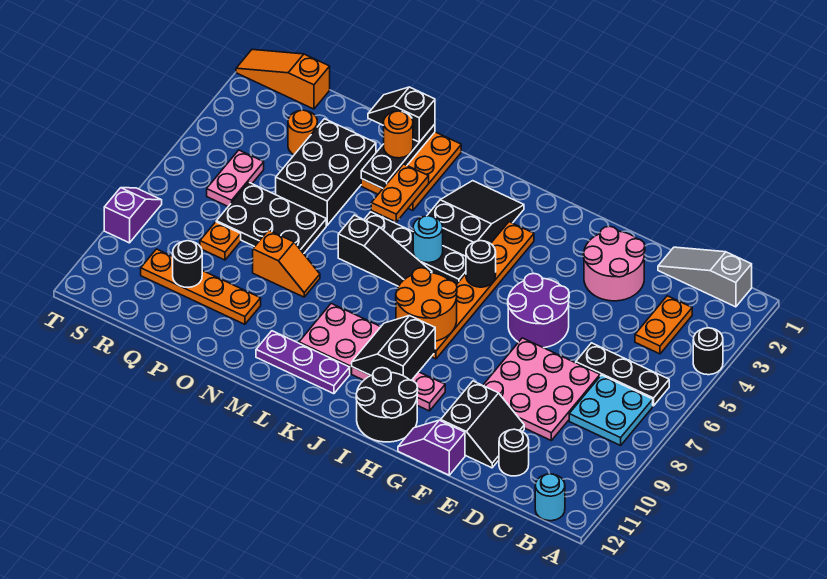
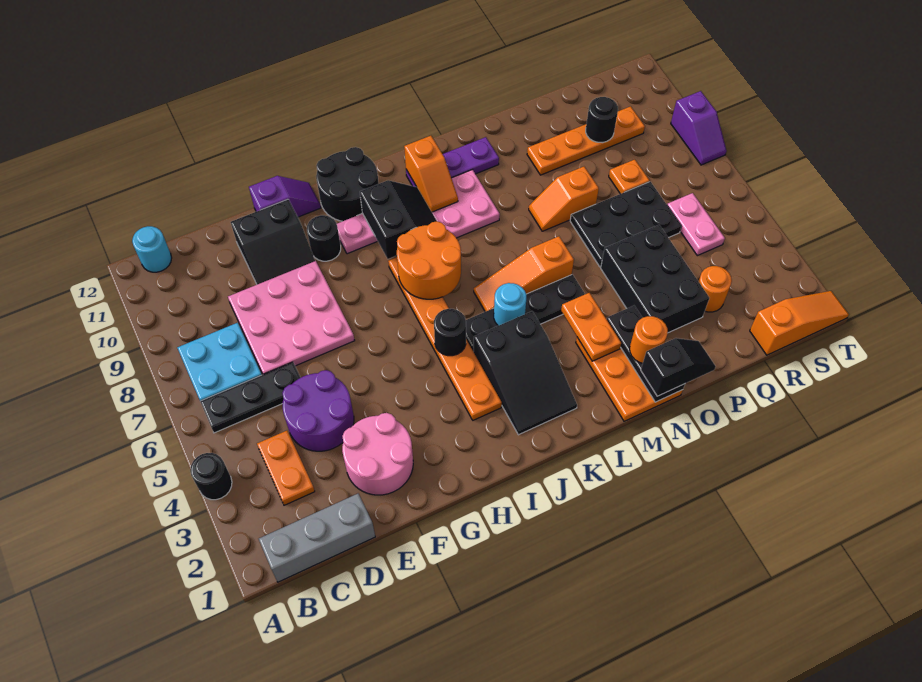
grey 1x3 slope [658,247,752,307] -> grey 1x3 brick [259,494,375,582]
black 1x1 round brick [499,429,529,476] -> black 1x1 round brick moved to [307,215,341,261]
black 2x2 slope [441,381,524,468] -> black 2x2 slope turned to [231,199,315,284]
purple 2x2 round brick [508,273,569,348] -> purple 2x2 round brick moved to [282,370,354,451]
black 1x3 slope [338,215,432,286] -> orange 1x3 slope [474,236,574,312]
none -> orange 1x2 slope [404,136,458,212]

